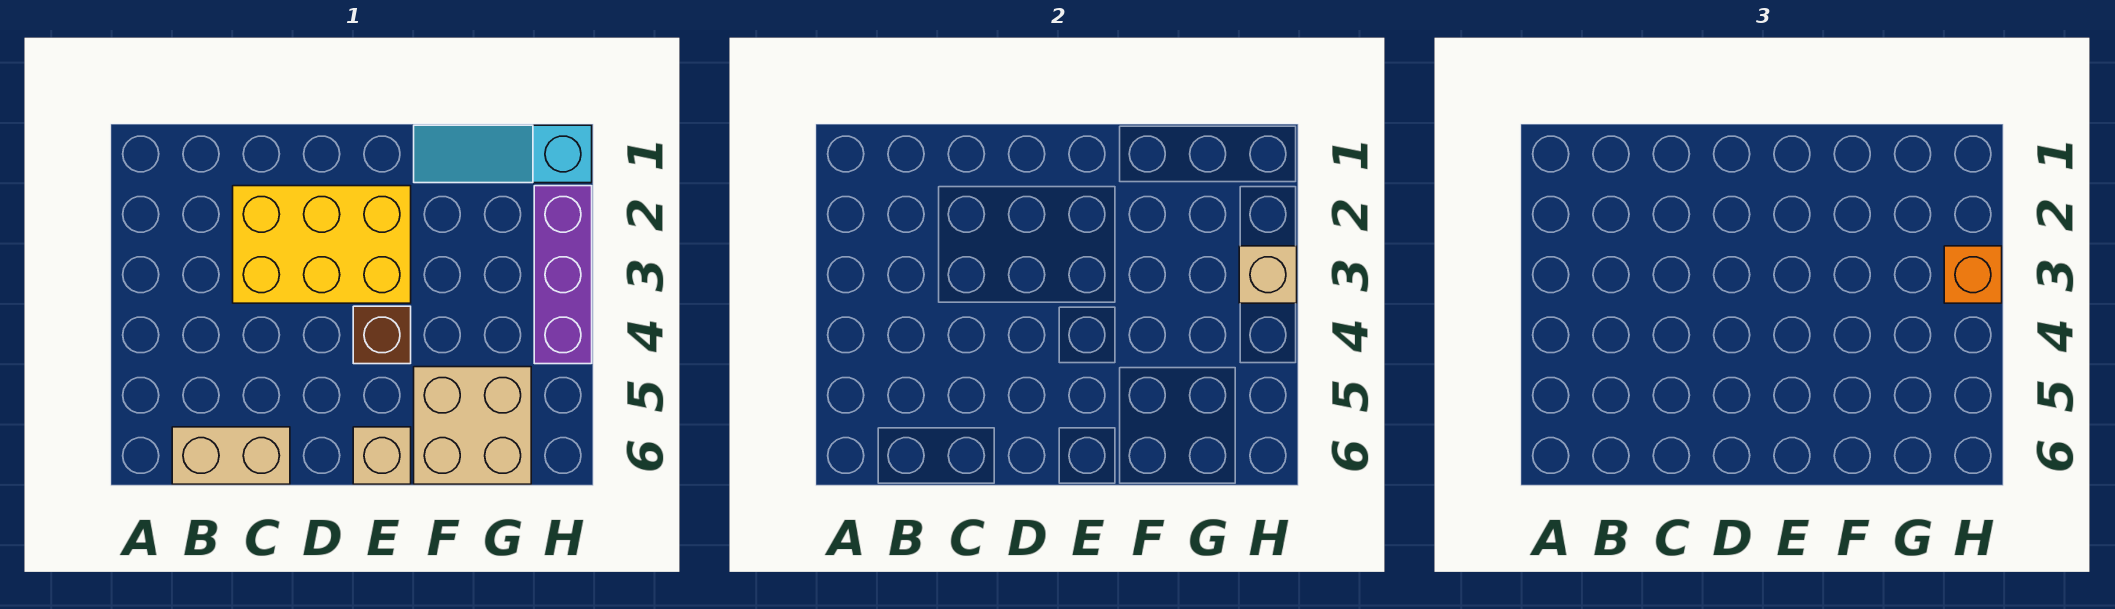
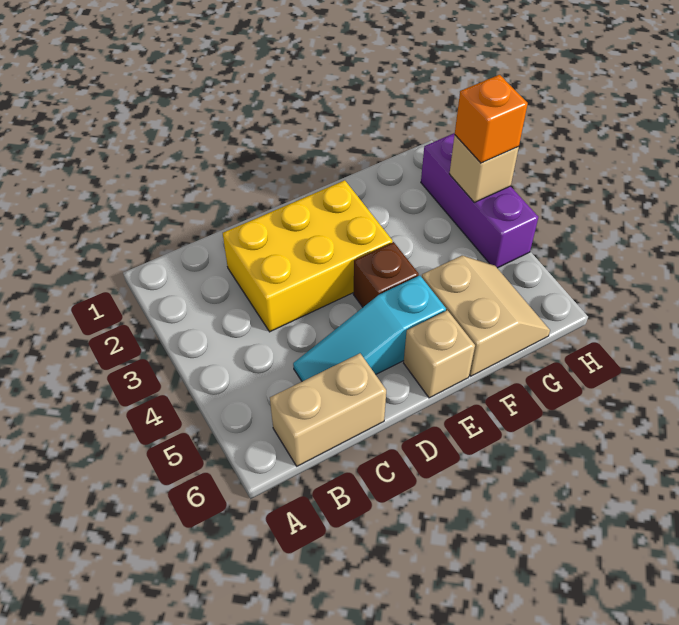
cyan 1x3 slope [414,125,592,183] -> cyan 1x3 slope moved to [293,276,446,381]
tan 2x2 brick [414,367,531,484] -> tan 2x2 slope [422,256,550,376]

